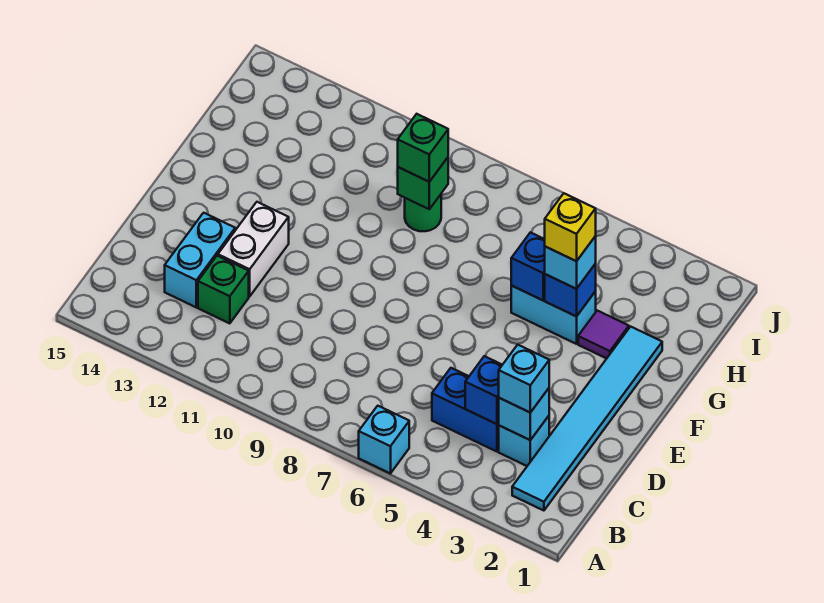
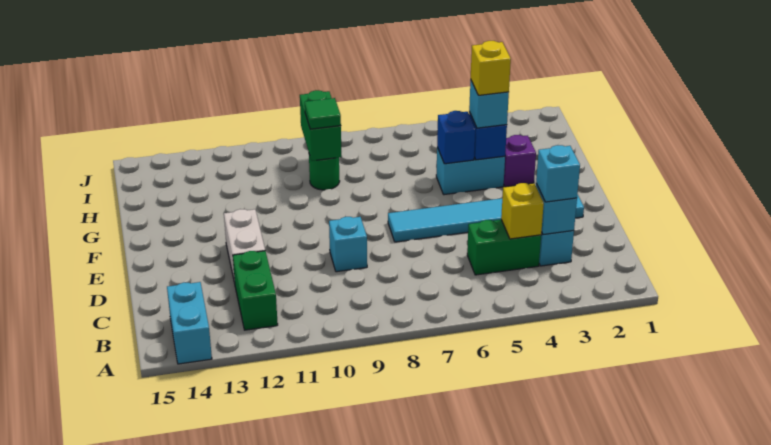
cyan 1x1 brick [359,406,409,473] -> cyan 1x1 brick moved to [329,217,367,272]
cyan 1x6 tile [512,327,662,511] -> cyan 1x6 tile turned to [388,194,584,242]
blue 1x2 brick [432,368,499,452] -> green 1x2 brick [467,220,541,275]
blue 1x1 brick [465,356,502,424] -> yellow 1x1 brick [501,183,544,239]
green 1x1 brick [198,256,249,323] -> green 1x2 brick [233,251,278,330]
cyan 1x2 brick [165,213,235,307] -> cyan 1x2 brick moved to [167,282,212,364]
purple 1x1 tile [578,311,629,358] -> purple 1x1 brick [504,135,536,187]
green 1x1 brick [398,158,448,209] -> green 1x2 brick [300,90,342,161]
green 1x1 brick [398,114,448,182] -> green 1x1 tile [305,98,341,129]

